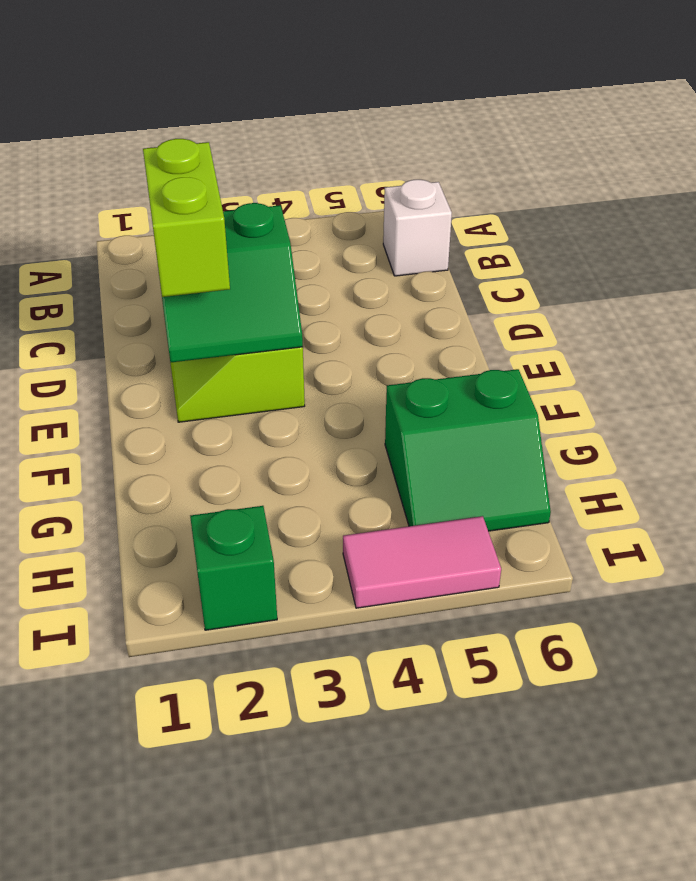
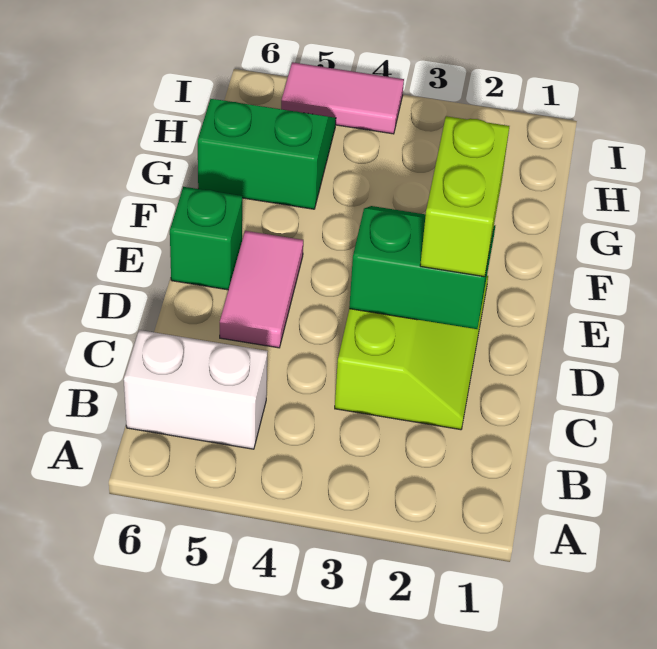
white 1x1 brick [383,180,452,276] -> white 1x2 brick [124,330,268,449]
none -> pink 1x2 tile [220,231,303,348]
green 1x1 brick [190,506,277,630] -> green 1x1 brick moved to [170,187,242,290]

